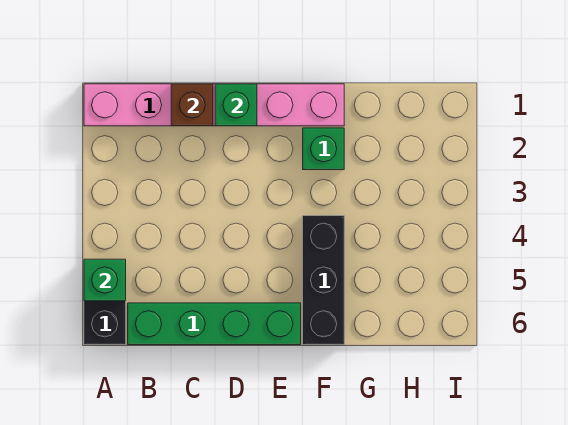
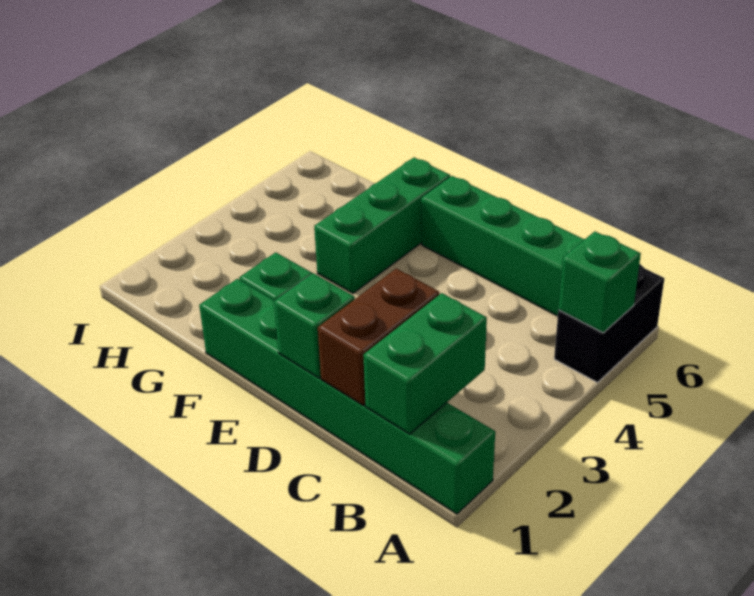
pink 1x6 brick [84,84,344,126] -> green 1x6 brick [199,279,495,514]
none -> green 1x2 brick [363,293,487,434]
brown 1x1 brick [171,84,213,126] -> brown 1x2 brick [318,268,439,405]
black 1x3 brick [303,216,344,345] -> green 1x3 brick [314,158,450,293]

